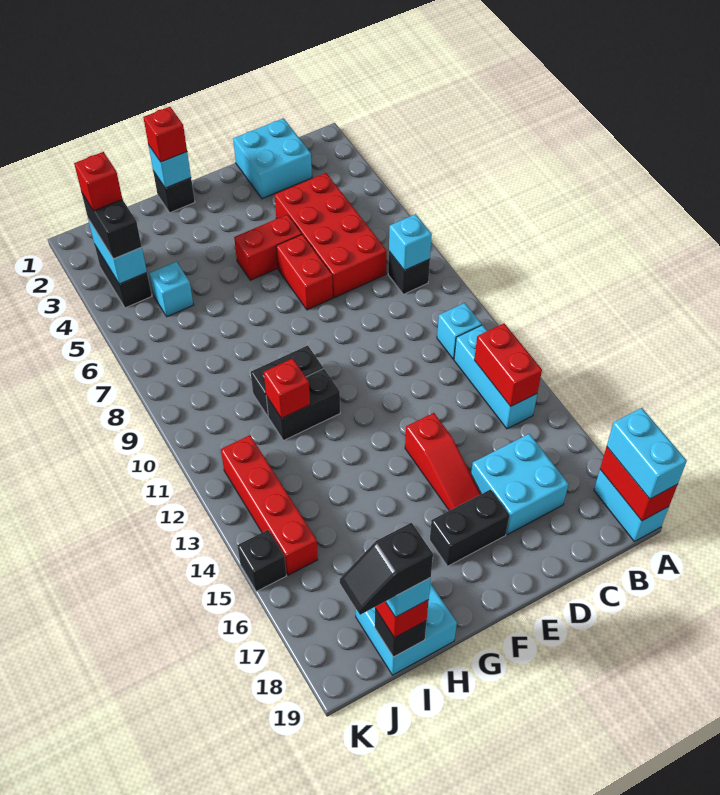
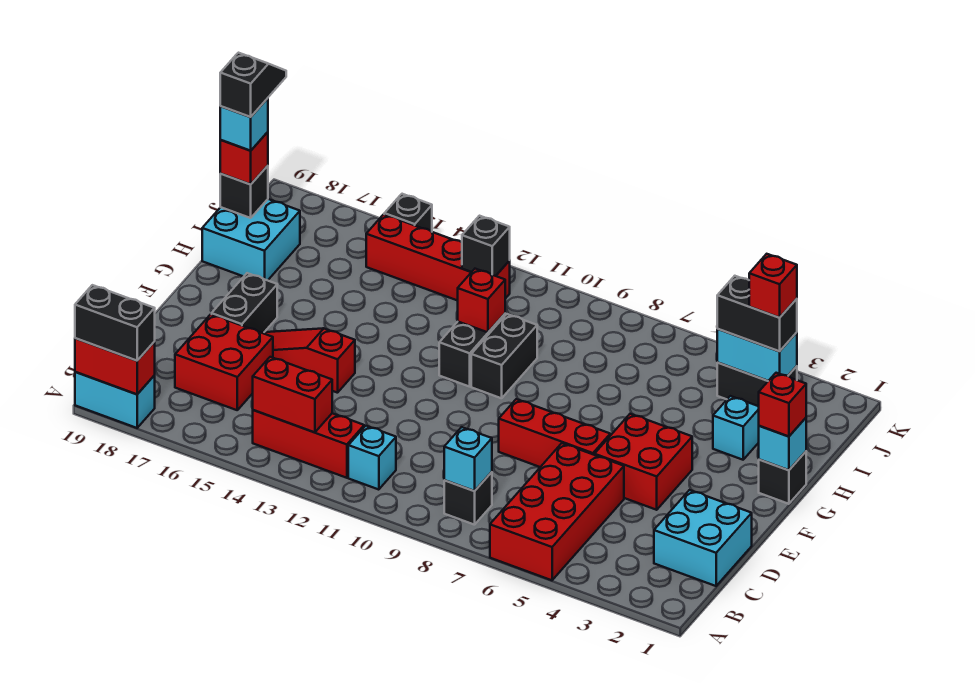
cyan 1x2 brick [607,408,687,499] -> black 1x2 brick [75,285,155,361]
cyan 1x3 brick [454,325,537,429] -> red 1x3 brick [253,410,364,478]
red 2x4 brick [275,173,387,298] -> red 2x4 brick turned to [490,443,624,580]
cyan 2x2 brick [471,434,568,535] -> red 2x2 brick [175,314,273,410]
red 1x2 brick [234,215,302,280] -> red 2x2 brick [595,414,692,510]
red 1x2 brick [276,235,333,310] -> red 1x3 brick [499,399,610,467]
cyan 1x1 brick [149,262,193,317] -> cyan 1x1 brick moved to [713,396,759,460]
none -> black 1x1 brick [462,216,510,276]

